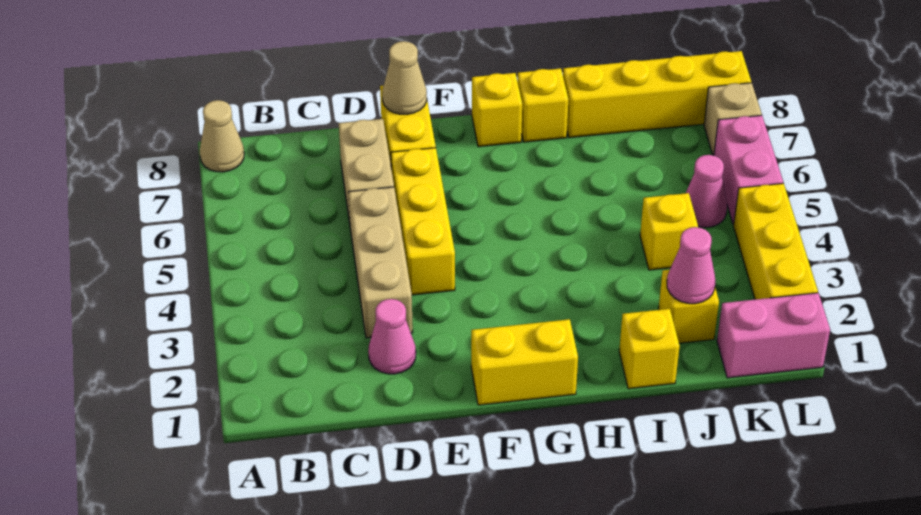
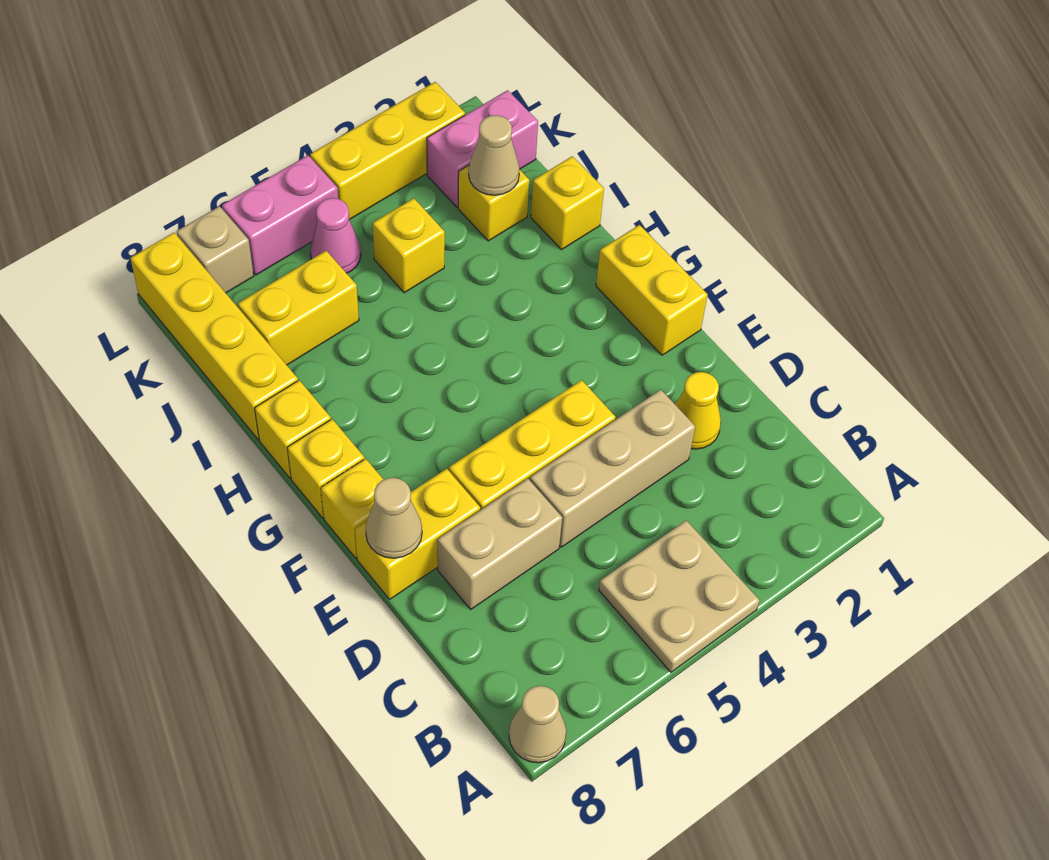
none -> tan 2x2 plate [599,520,759,672]
pink 1x1 cone [368,299,416,374] -> yellow 1x1 cone [675,372,721,449]
none -> yellow 1x1 brick [321,459,384,558]
pink 1x1 cone [667,227,715,304] -> tan 1x1 cone [469,115,520,195]
none -> yellow 1x2 brick [238,251,359,365]
pink 1x2 brick [717,293,830,378] -> pink 1x2 brick turned to [427,90,538,207]

